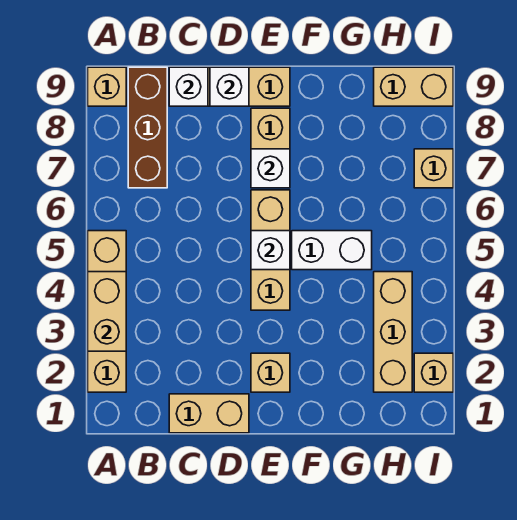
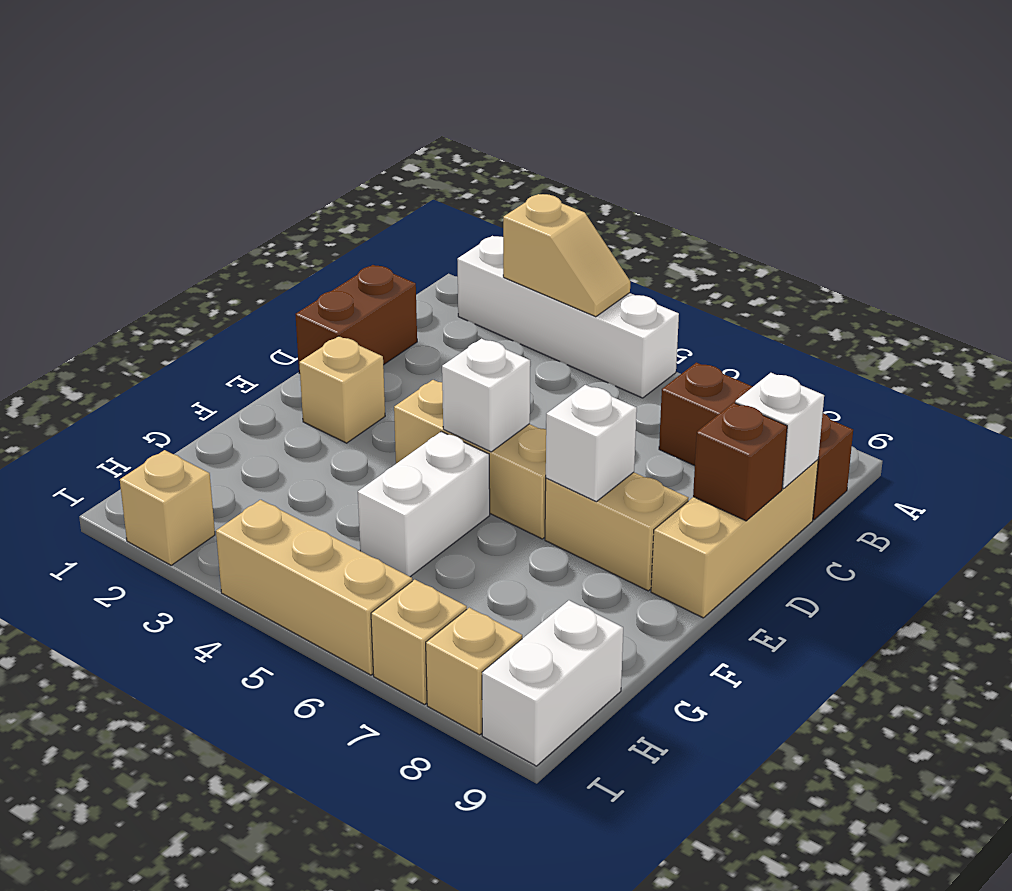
tan 1x4 brick [88,231,126,392] -> white 1x4 brick [457,236,679,398]
tan 1x2 brick [88,272,126,351] -> tan 1x2 slope [503,194,630,317]
tan 1x1 brick [88,67,126,106] -> tan 1x1 brick moved to [426,608,522,735]
tan 1x2 brick [169,394,249,433] -> brown 1x2 brick [295,265,417,373]
white 1x1 brick [210,67,249,106] -> brown 1x1 brick [693,403,787,521]
tan 1x3 brick [374,272,412,392] -> tan 1x3 brick moved to [216,500,412,675]
tan 1x2 brick [374,67,453,106] -> white 1x2 brick [482,600,623,766]

